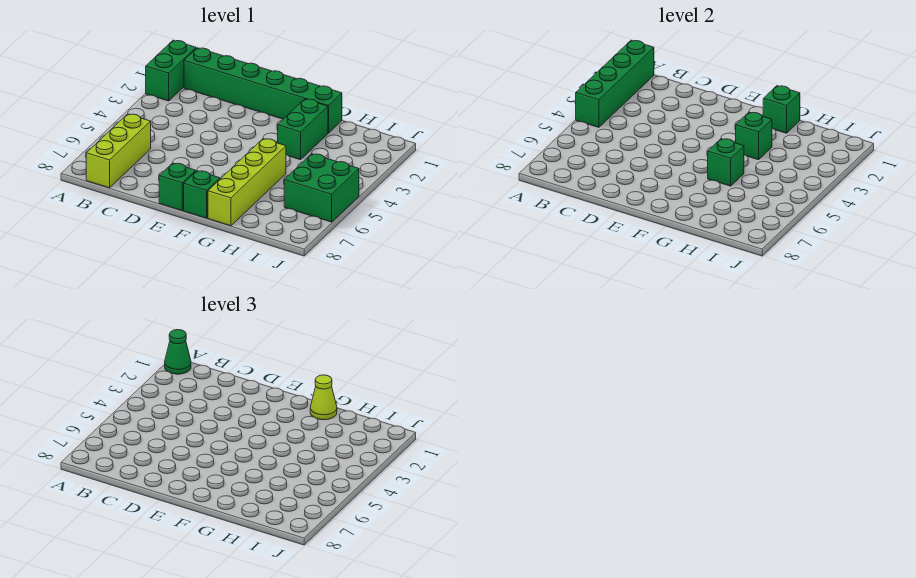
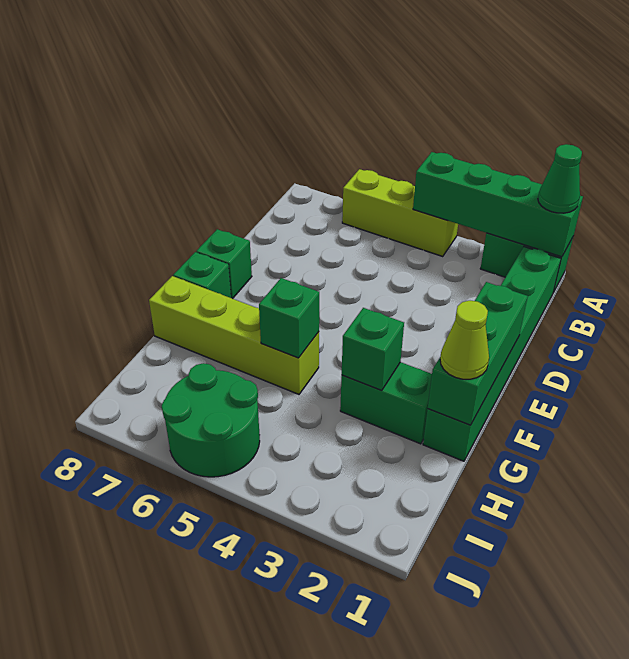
lime 1x3 brick [86,114,151,188] -> lime 1x3 brick moved to [342,169,458,257]
green 1x1 brick [763,86,800,133] -> green 1x3 brick [428,282,528,425]
green 2x2 brick [284,154,359,222] -> green 2x2 round brick [162,363,260,477]

